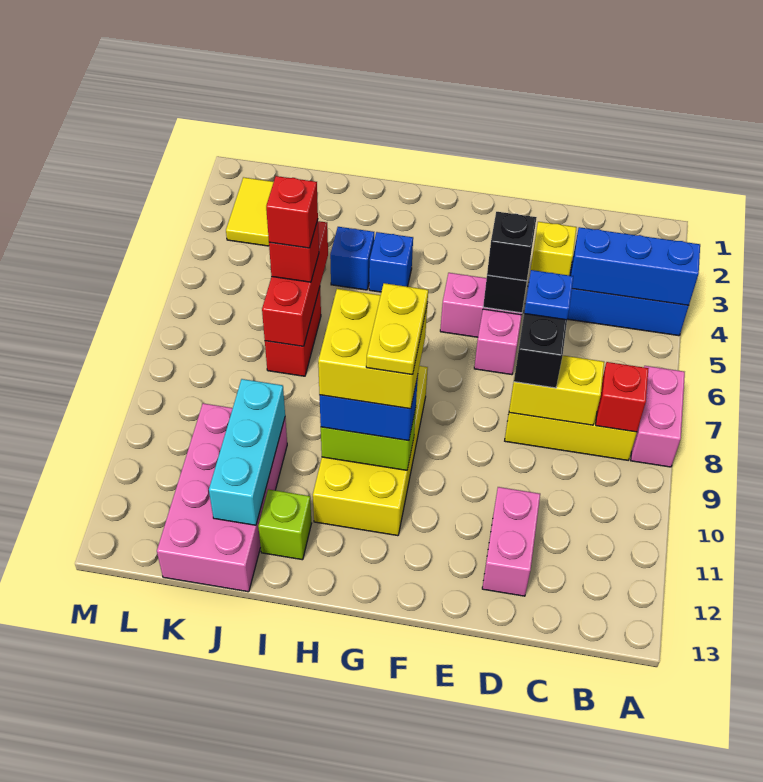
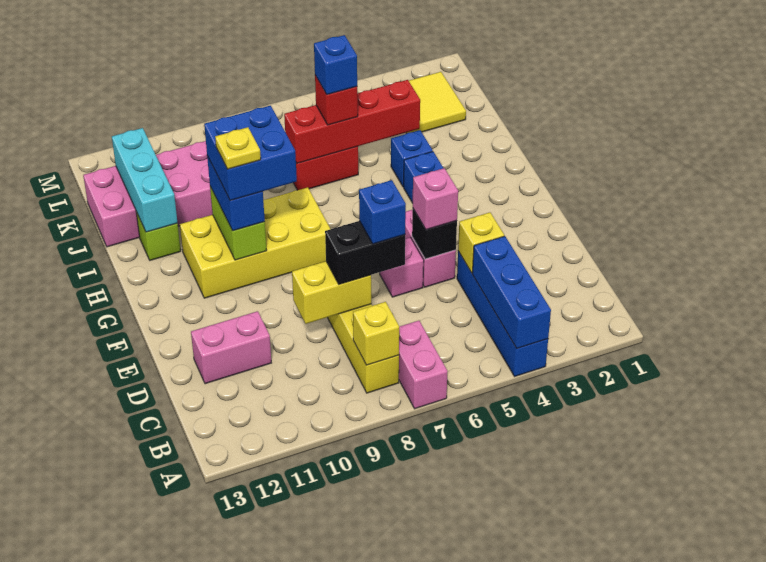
pink 1x2 brick [631,366,685,467] -> pink 1x2 brick turned to [399,321,448,409]
red 1x1 brick [596,362,649,432] -> yellow 1x1 brick [353,302,399,365]
yellow 1x2 brick [509,356,604,425] -> yellow 1x2 brick turned to [292,261,371,324]
blue 1x1 plate [524,270,573,320] -> blue 1x1 brick [359,180,406,244]
black 1x1 brick [487,212,537,281] -> pink 1x1 brick [413,168,458,230]
yellow 2x2 brick [318,289,427,409] -> blue 2x2 brick [204,106,297,201]
yellow 1x2 plate [366,283,428,375] -> yellow 1x1 plate [215,127,261,169]
red 1x3 brick [262,221,328,346] -> red 1x4 brick [284,80,420,163]
red 1x1 brick [266,176,318,248] -> blue 1x1 brick [314,35,357,95]
cyan 1x3 brick [209,379,285,525] -> cyan 1x3 brick turned to [112,128,177,232]

